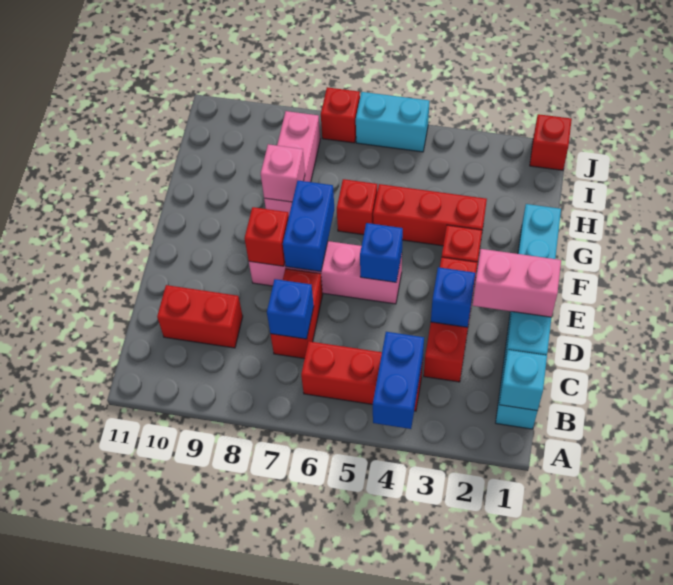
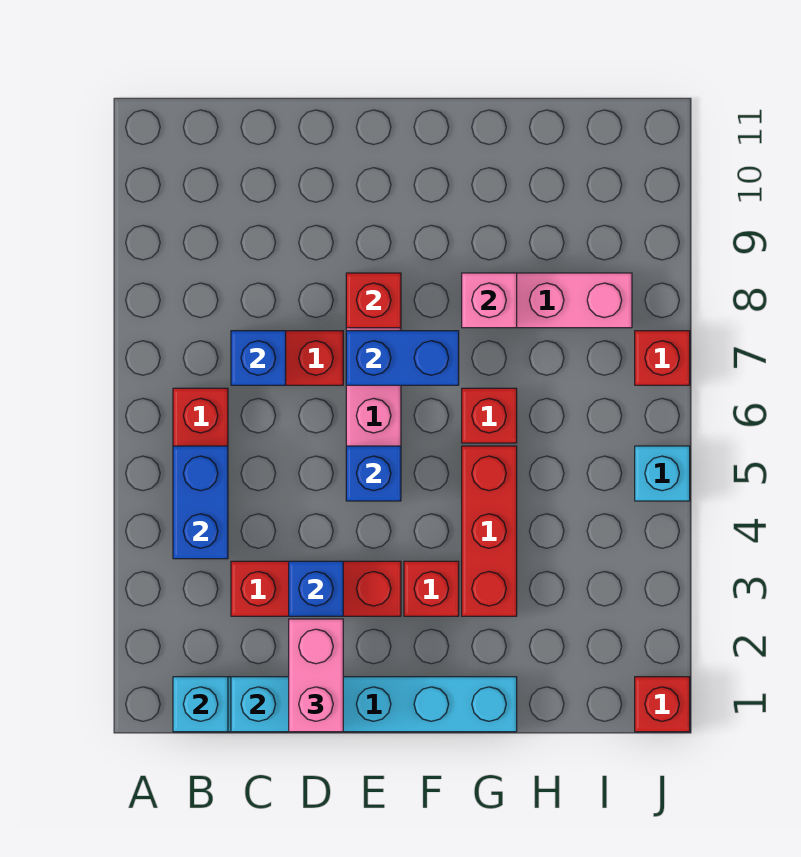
blue 1x2 brick [373,332,424,429] -> blue 1x2 brick turned to [173,446,228,559]
red 1x2 brick [157,285,243,348] -> none
cyan 1x2 brick [356,92,429,152] -> cyan 1x1 brick [635,446,690,501]

